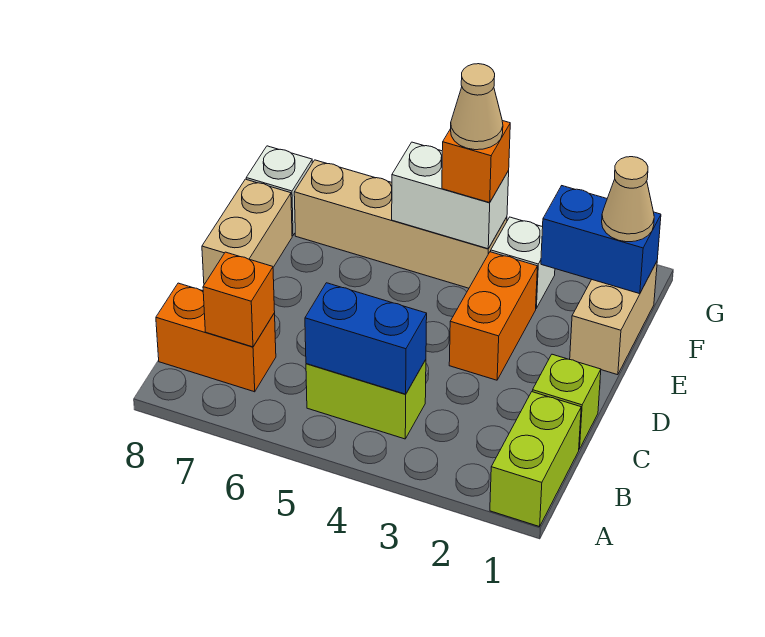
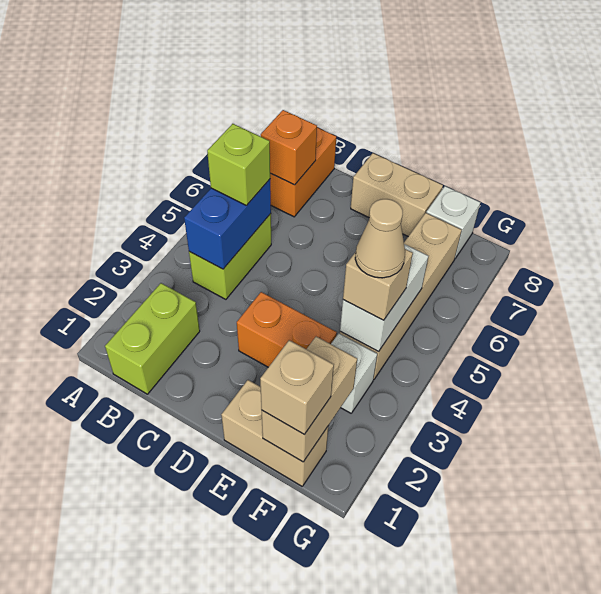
lime 1x2 brick [490,392,581,527] -> lime 1x2 brick turned to [105,283,200,394]
lime 1x1 brick [532,354,601,449] -> lime 1x1 brick moved to [207,124,271,206]
blue 1x2 brick [541,186,661,294] -> tan 1x2 brick [262,337,357,462]
tan 1x1 cone [602,157,654,242] -> tan 1x1 brick [260,340,334,434]
orange 1x1 brick [442,121,510,203] -> tan 1x1 brick [343,249,413,320]

